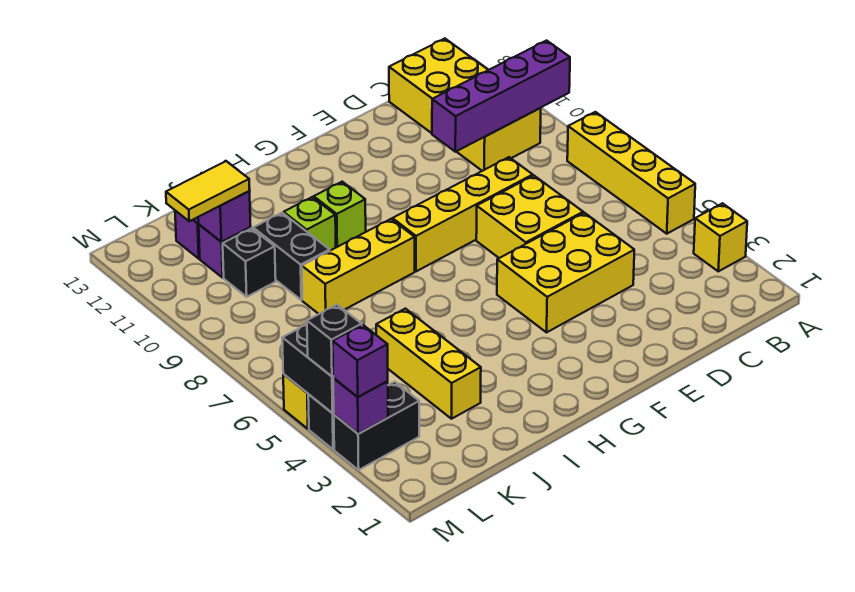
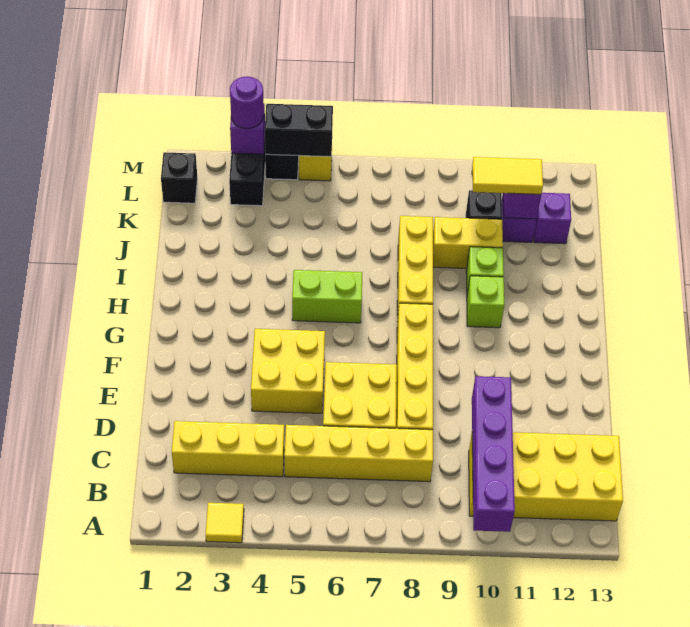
yellow 1x1 brick [694,203,747,271] -> yellow 1x1 tile [206,503,244,543]
yellow 1x4 brick [567,112,695,234] -> yellow 1x4 brick moved to [285,425,433,482]
yellow 2x3 brick [497,213,634,332] -> yellow 2x2 brick [251,329,325,413]
none -> lime 1x2 brick [292,270,362,323]
yellow 1x3 brick [376,309,481,419] -> yellow 1x3 brick moved to [172,421,284,477]
black 1x2 brick [253,213,330,300] -> yellow 1x2 brick [433,217,503,268]
yellow 1x2 tile [166,161,250,221] -> yellow 1x2 tile turned to [472,157,543,194]
purple 1x1 brick [333,325,388,397] -> purple 1x1 round brick [230,77,264,128]
black 1x1 brick [307,305,362,376] -> black 1x1 brick moved to [161,152,197,203]

